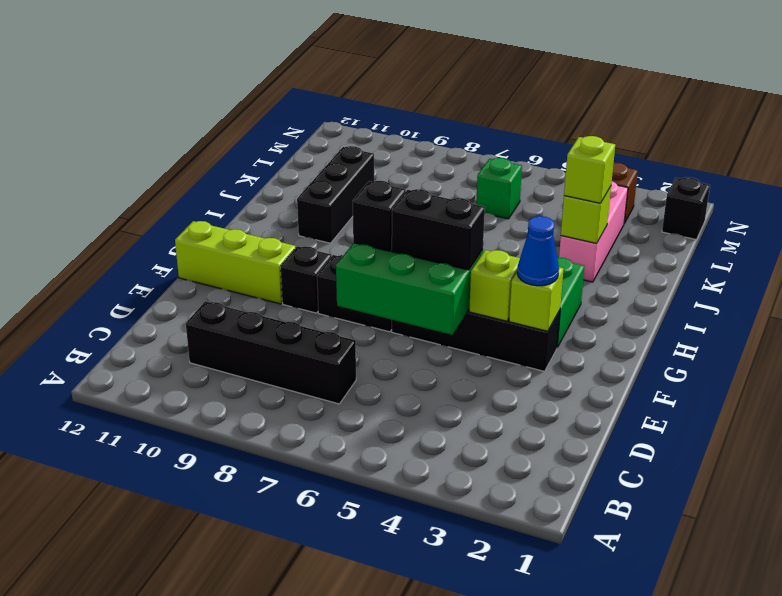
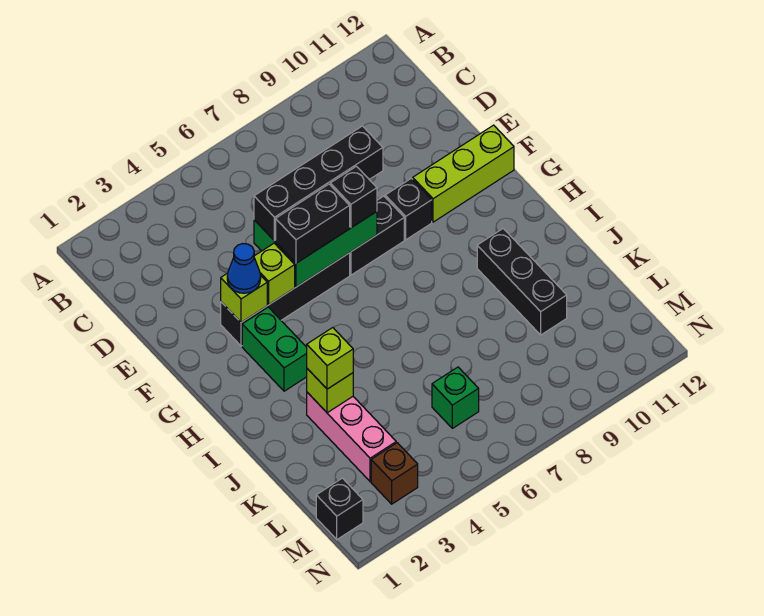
black 1x4 brick [186,301,356,404] -> black 1x4 brick moved to [254,126,383,241]

